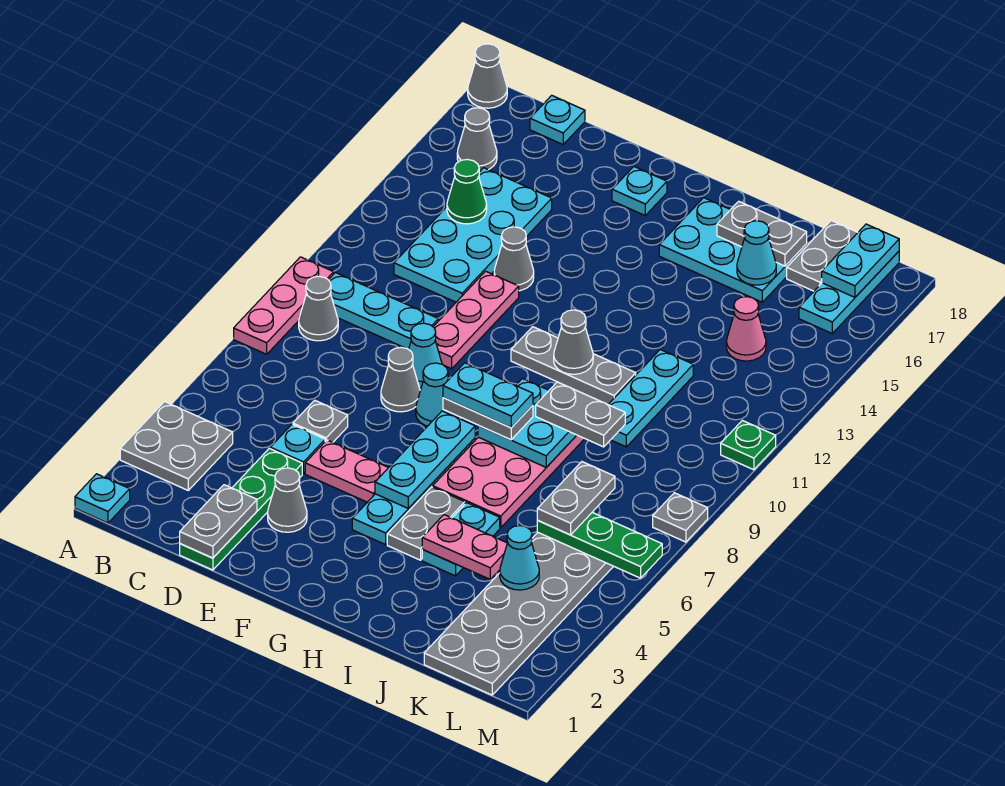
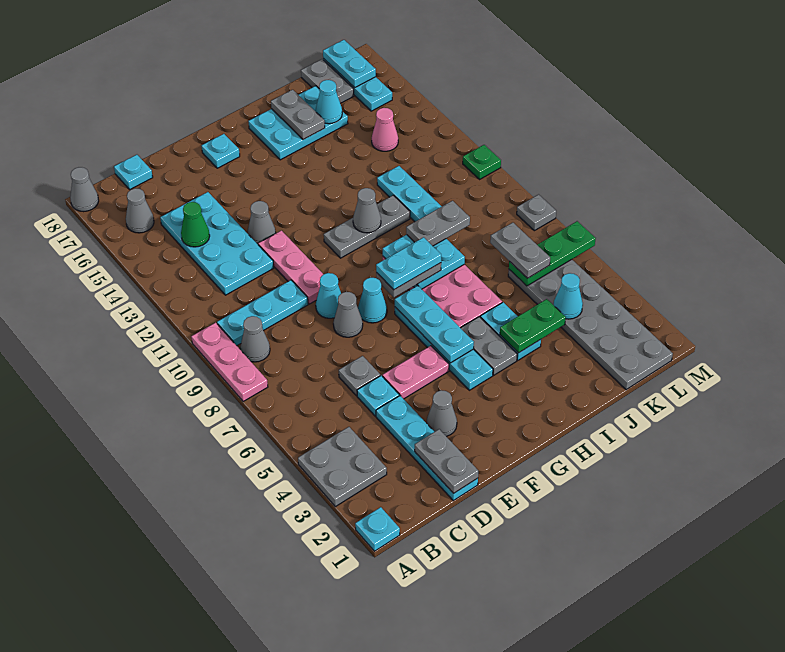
green 1x4 plate [180,448,302,570] -> cyan 1x4 plate [376,396,478,501]
pink 1x2 plate [422,515,507,579] -> green 1x2 plate [500,299,566,353]
grey 1x2 plate [717,201,807,266] -> grey 1x2 plate turned to [271,90,325,139]

